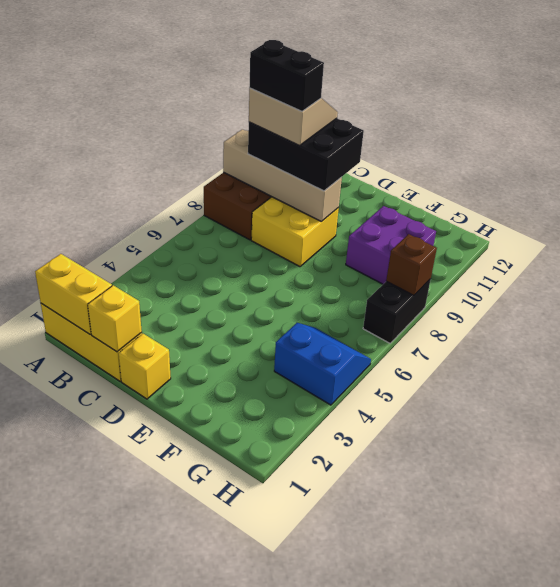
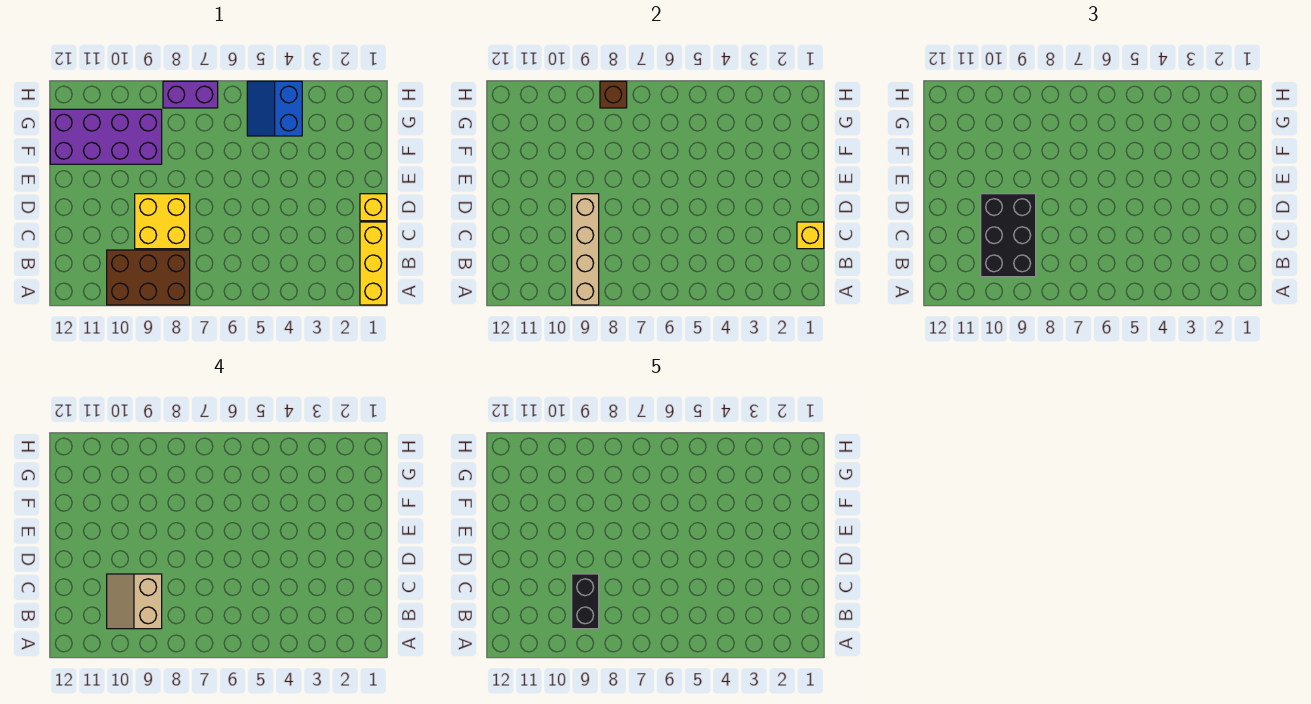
yellow 1x2 brick [35,254,112,334] -> none
purple 2x2 brick [346,206,436,284] -> purple 2x4 brick [50,109,162,164]
black 1x2 brick [363,279,431,343] -> purple 1x2 brick [163,81,218,108]

